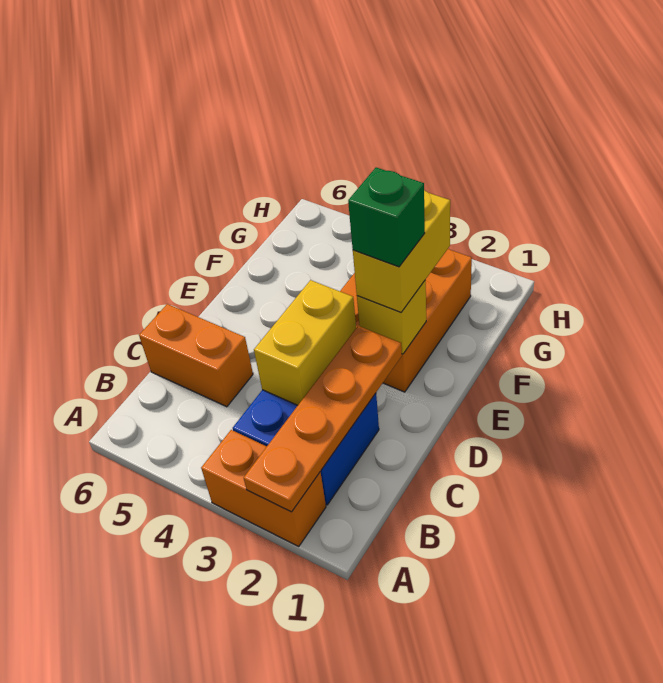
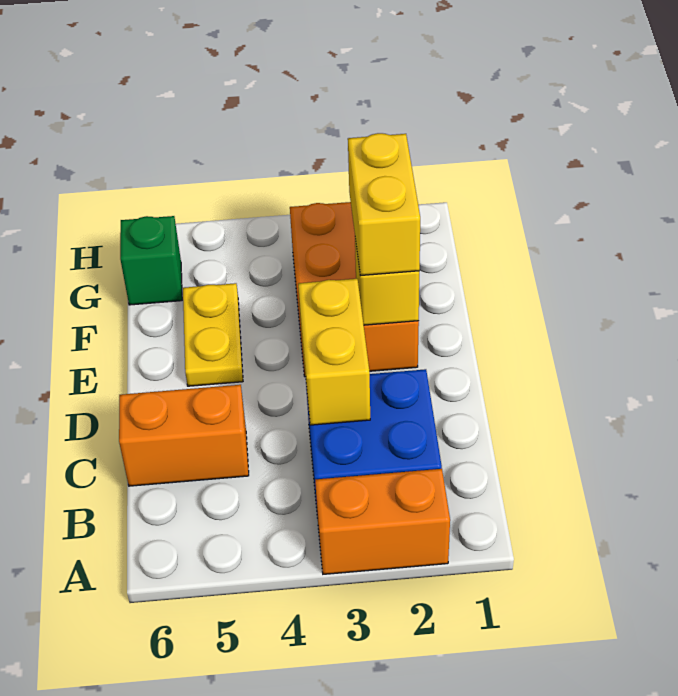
orange 1x4 plate [244,326,402,512] -> none
green 1x1 brick [348,167,425,267] -> green 1x1 brick moved to [120,216,182,305]
none -> yellow 1x2 plate [183,283,243,386]

